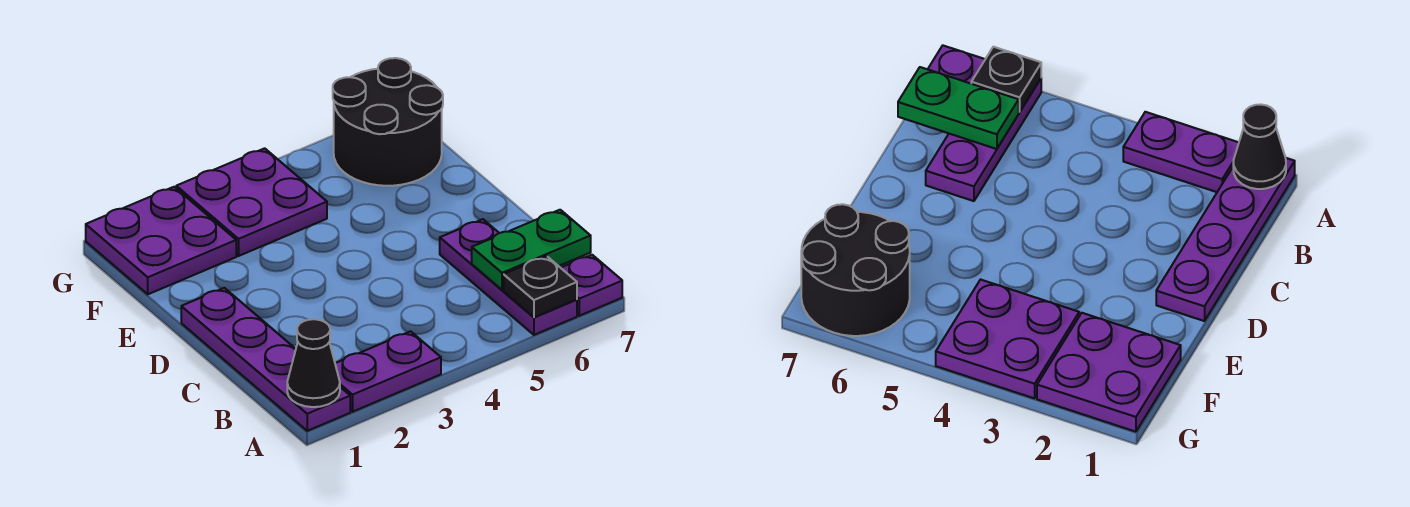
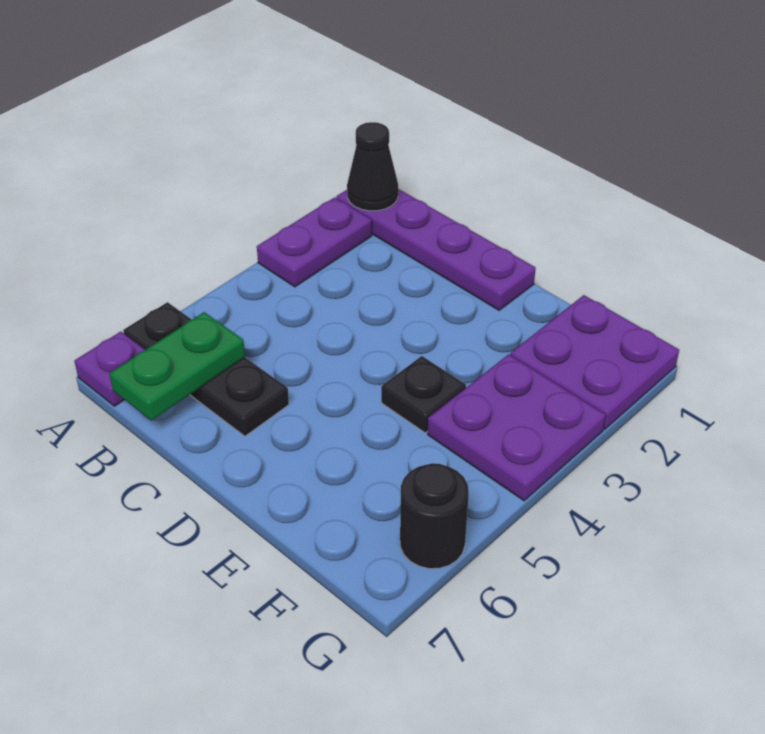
purple 1x3 plate [440,219,577,335] -> black 1x3 plate [123,302,289,436]
black 1x1 plate [504,256,577,317] -> black 1x1 plate moved to [381,356,466,433]
black 2x2 round brick [333,58,443,186] -> black 1x1 round brick [400,463,469,569]

